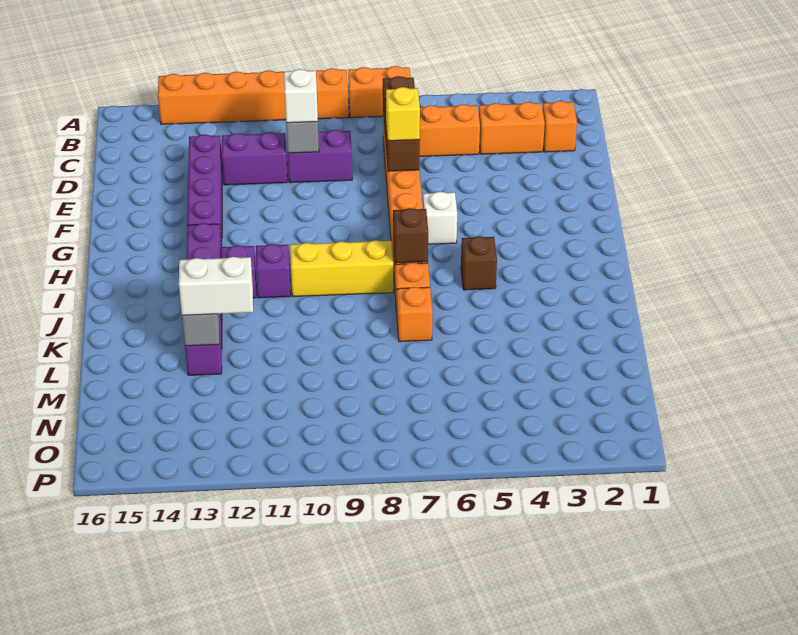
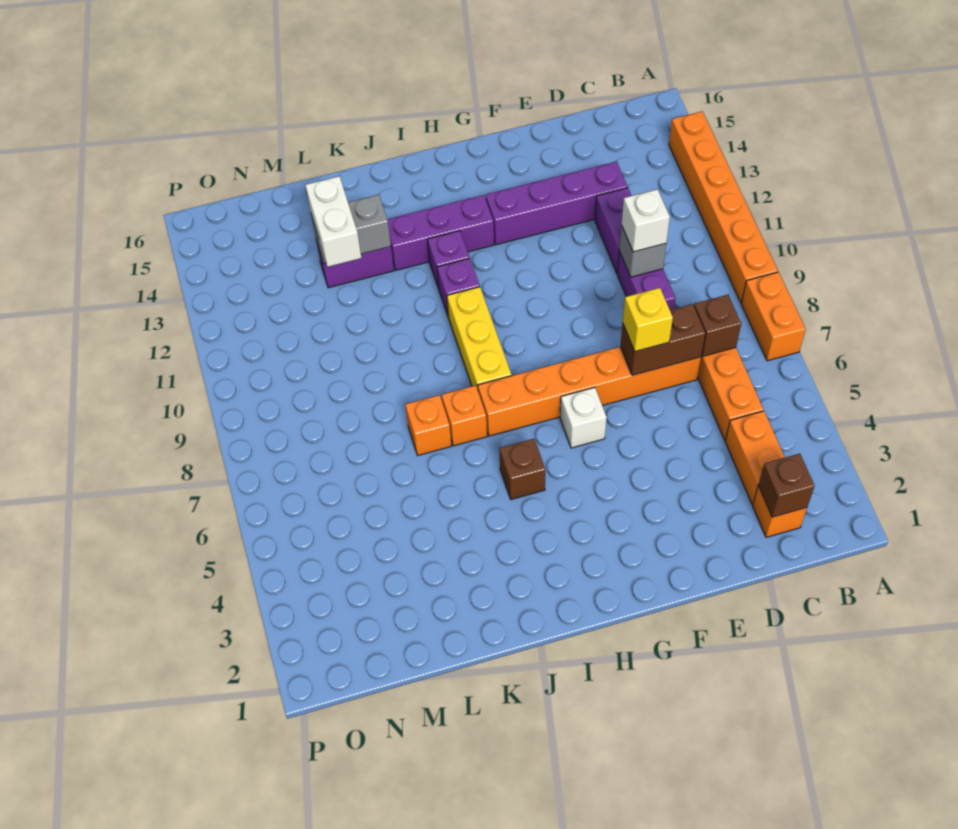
brown 1x1 brick [393,208,428,263] -> brown 1x1 brick moved to [758,454,815,517]

